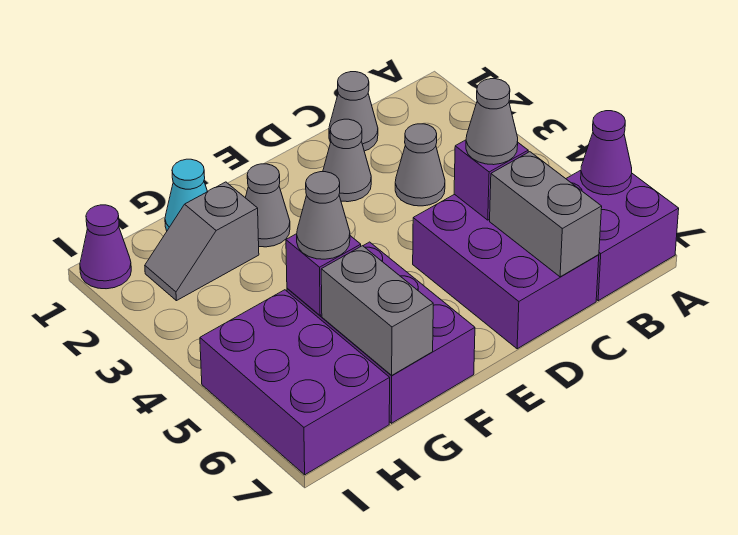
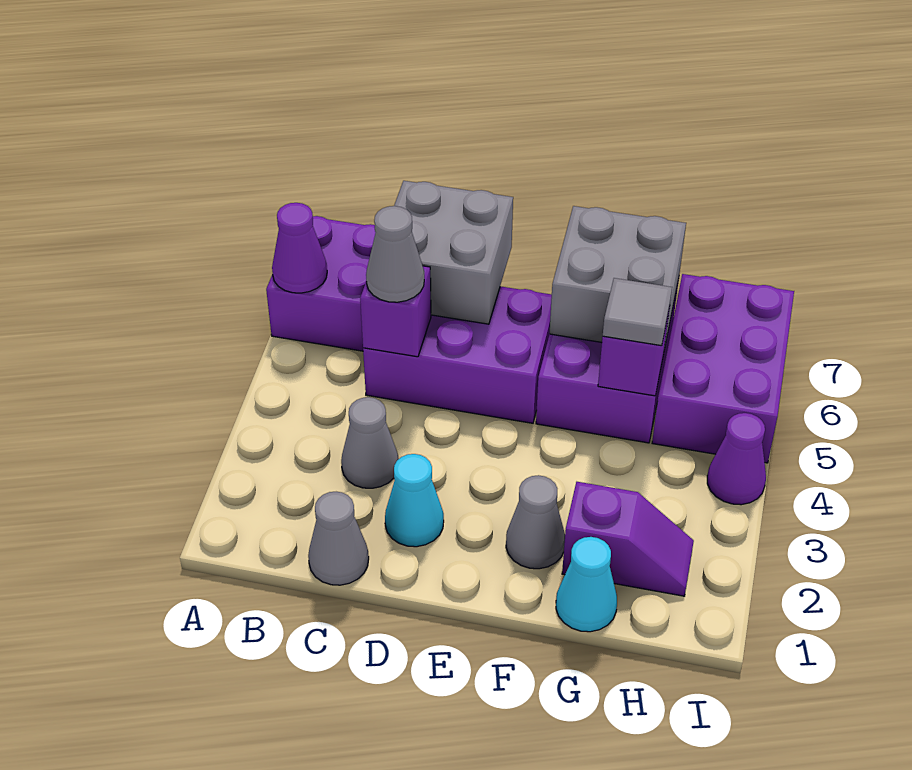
purple 2x3 brick [413,194,599,349] -> purple 2x3 brick turned to [363,286,552,423]
grey 1x2 brick [490,152,602,277] -> grey 2x2 brick [394,181,513,324]
grey 1x1 cone [323,119,371,202] -> cyan 1x1 cone [385,454,444,547]
grey 1x2 slope [145,182,259,301] -> purple 1x2 slope [562,482,694,596]
grey 1x1 cone [297,172,350,259] -> grey 1x1 tile [603,278,672,346]
grey 1x2 brick [321,246,433,375] -> grey 2x2 brick [549,206,686,349]
purple 1x1 cone [80,205,131,289] -> purple 1x1 cone moved to [707,413,766,505]

